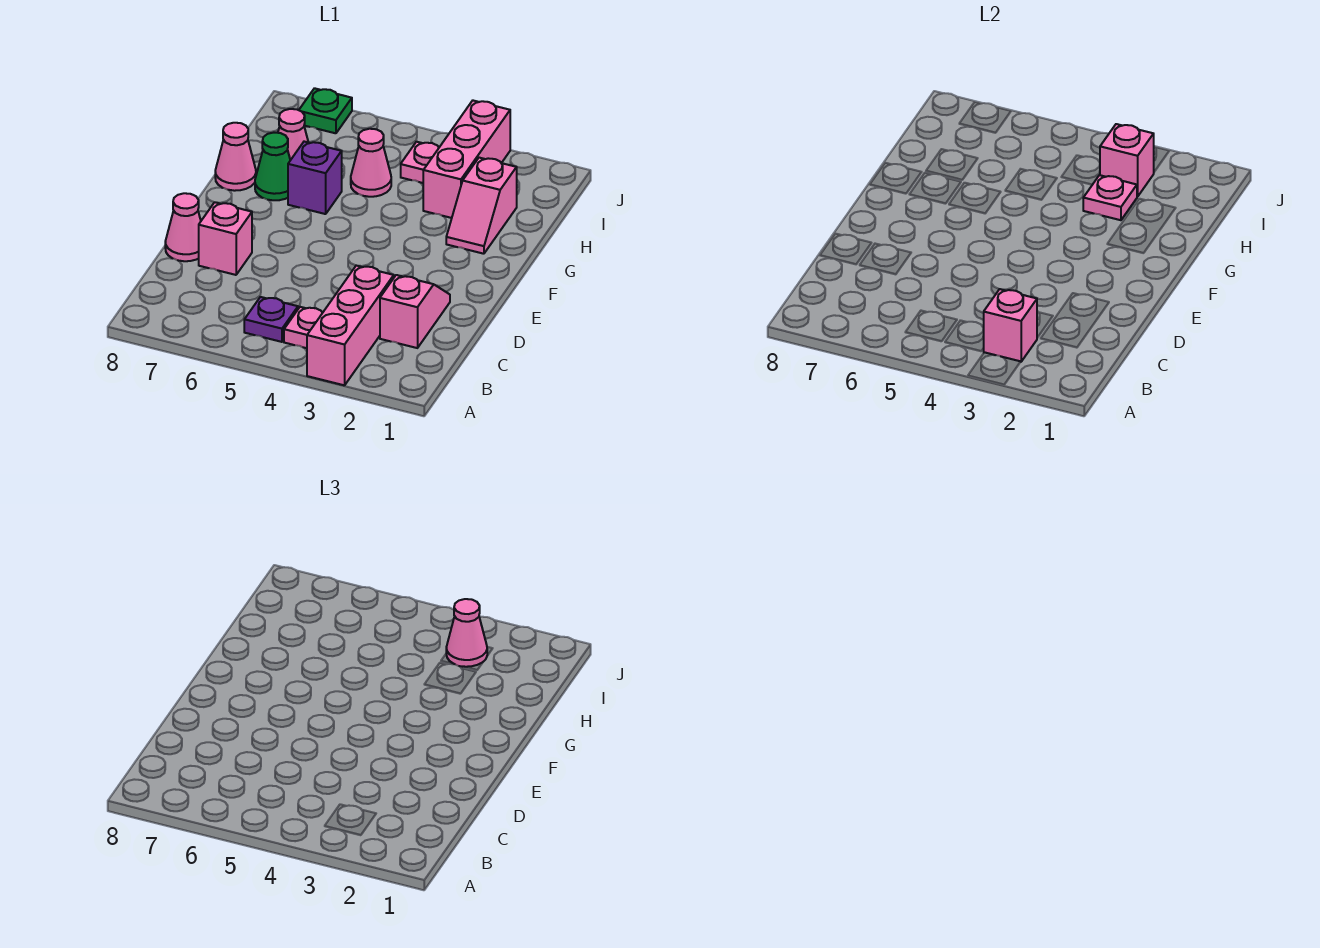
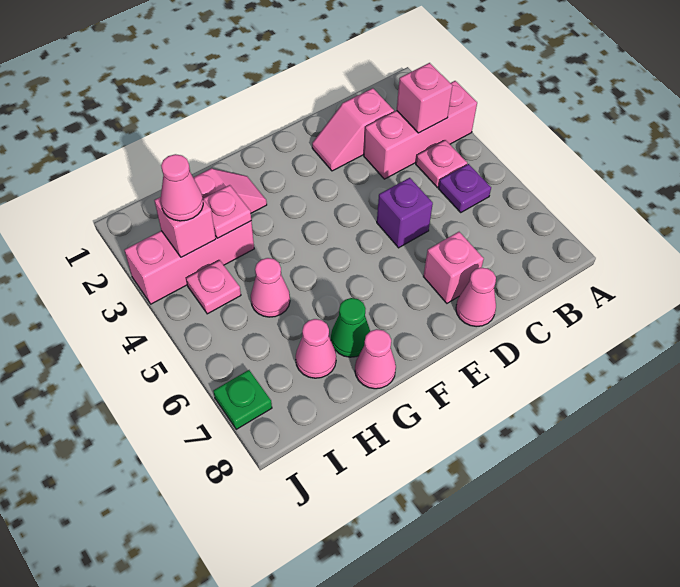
purple 1x1 brick [288,142,342,214] -> purple 1x1 brick moved to [377,178,433,248]

